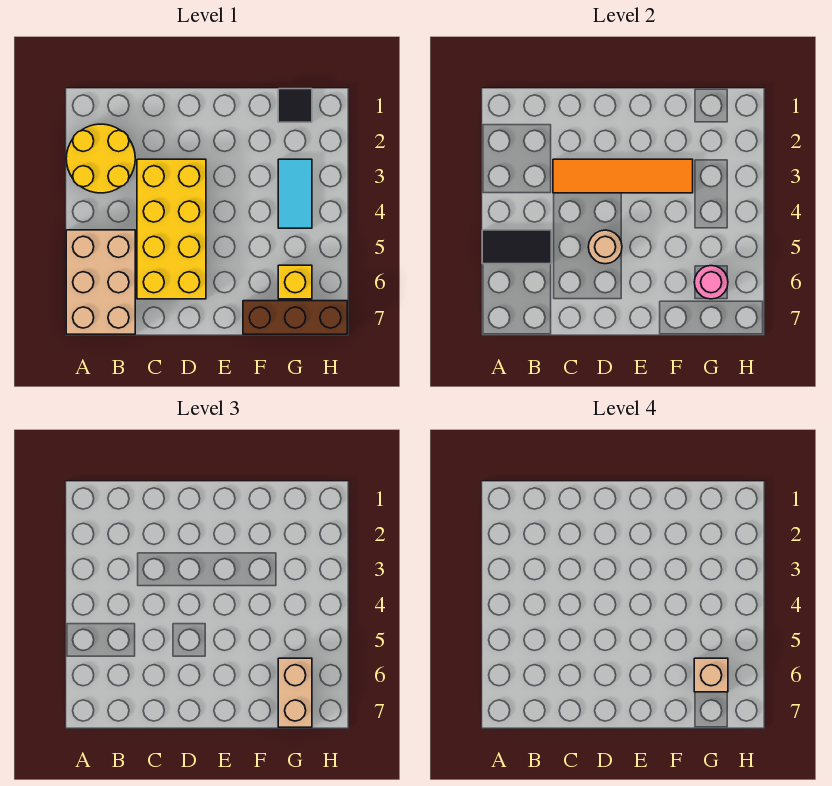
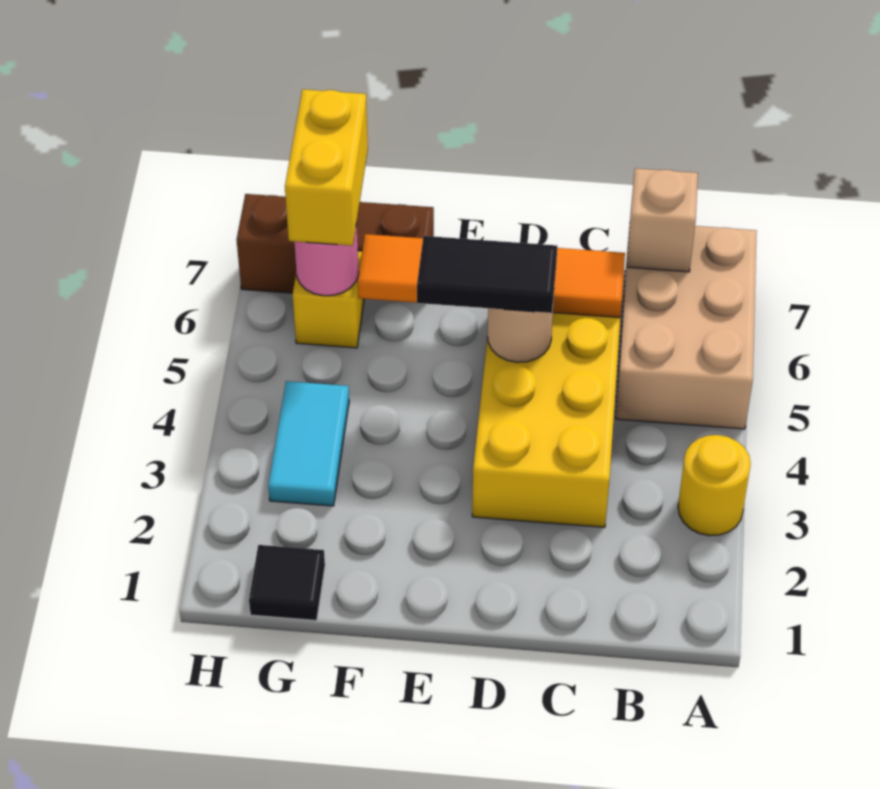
yellow 2x2 round brick [66,124,135,193] -> yellow 1x1 round brick [678,435,751,536]
black 1x2 tile [482,230,551,264] -> black 1x2 tile moved to [417,236,557,313]
orange 1x4 tile [553,159,693,193] -> orange 1x4 tile moved to [358,234,625,318]
tan 1x2 brick [278,658,312,727] -> yellow 1x2 brick [285,89,368,246]
tan 1x1 brick [694,658,728,692] -> tan 1x1 brick moved to [627,168,698,272]

